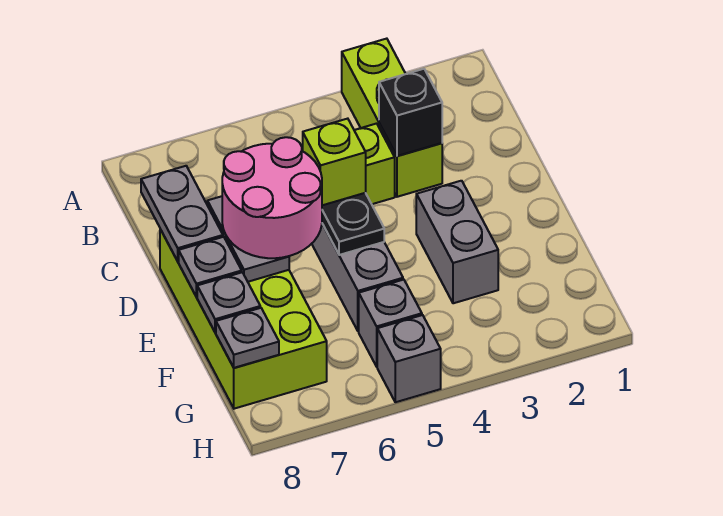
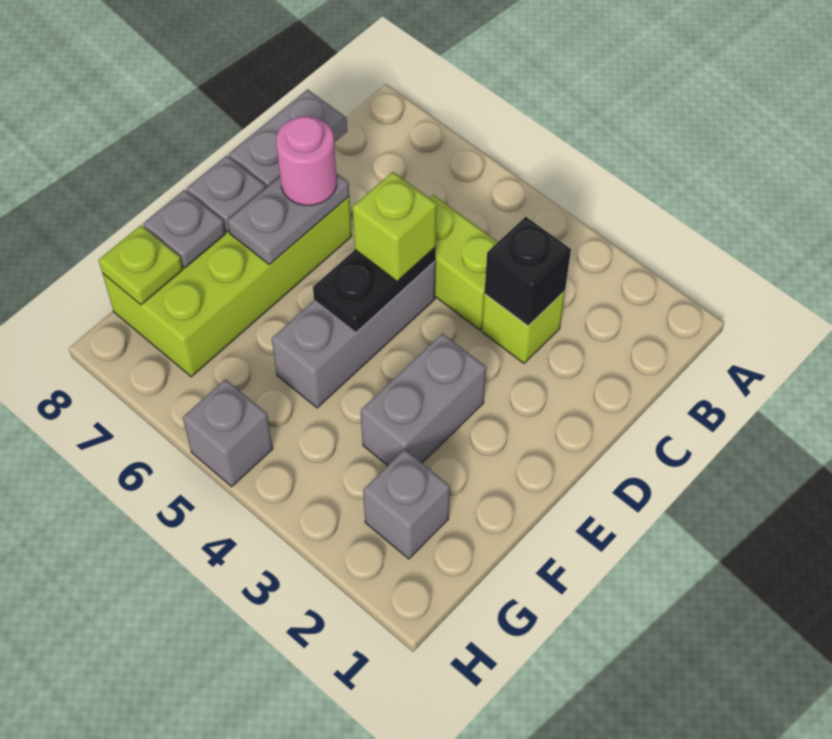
lime 1x3 brick [342,39,442,197] -> lime 1x1 brick [482,291,565,363]
pink 2x2 round brick [222,137,322,258] -> pink 1x1 round brick [276,116,337,205]
grey 1x1 brick [359,280,422,367] -> grey 1x1 brick moved to [363,450,450,559]
grey 1x1 plate [216,308,279,368] -> lime 1x1 plate [99,225,183,305]

